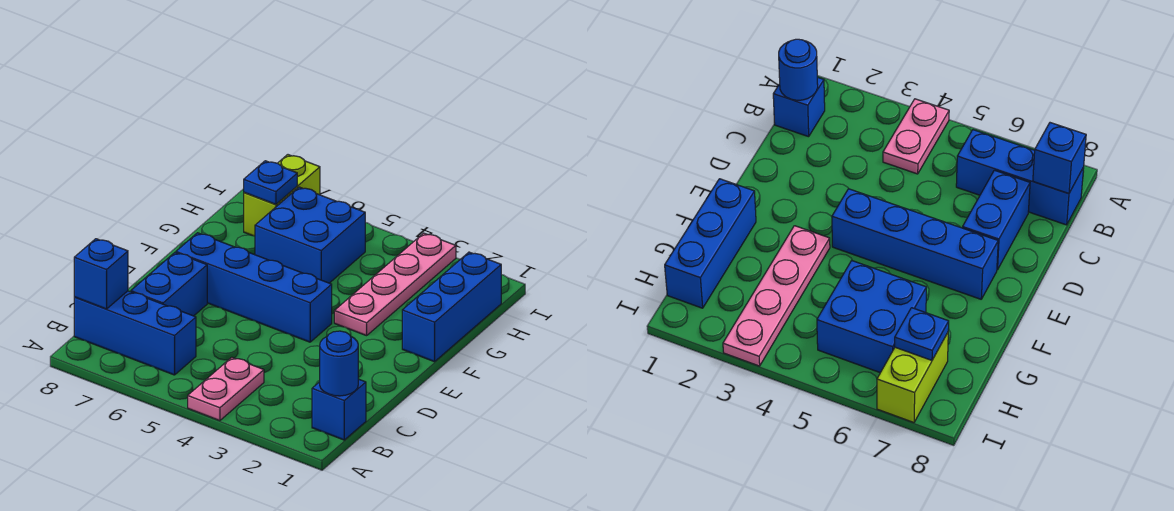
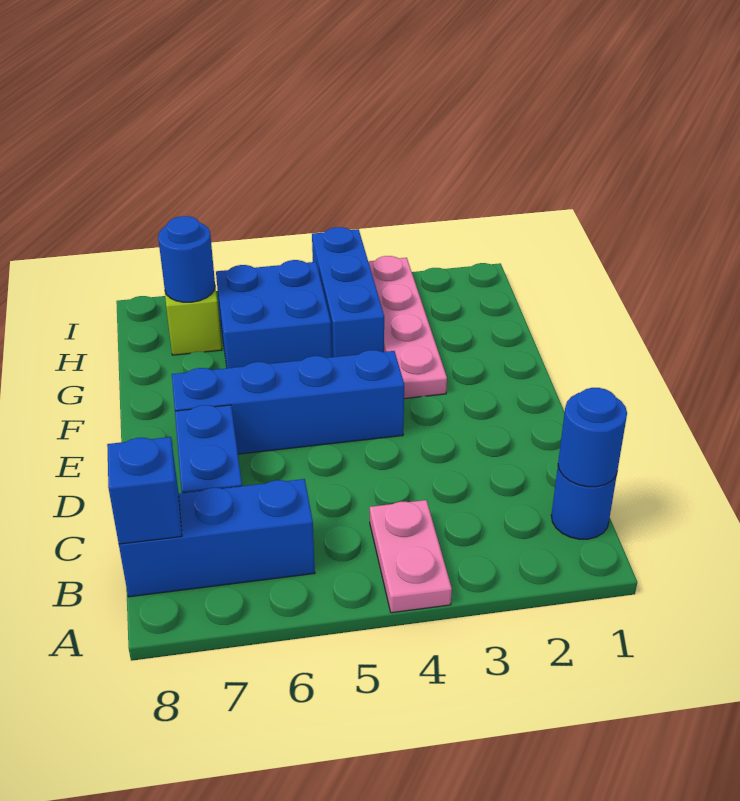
blue 1x1 brick [312,379,366,440] -> blue 1x1 round brick [551,466,617,539]
blue 1x3 brick [402,252,501,362] -> blue 1x3 brick moved to [312,227,384,357]
blue 1x1 plate [244,161,297,205] -> blue 1x1 round brick [158,216,215,302]

